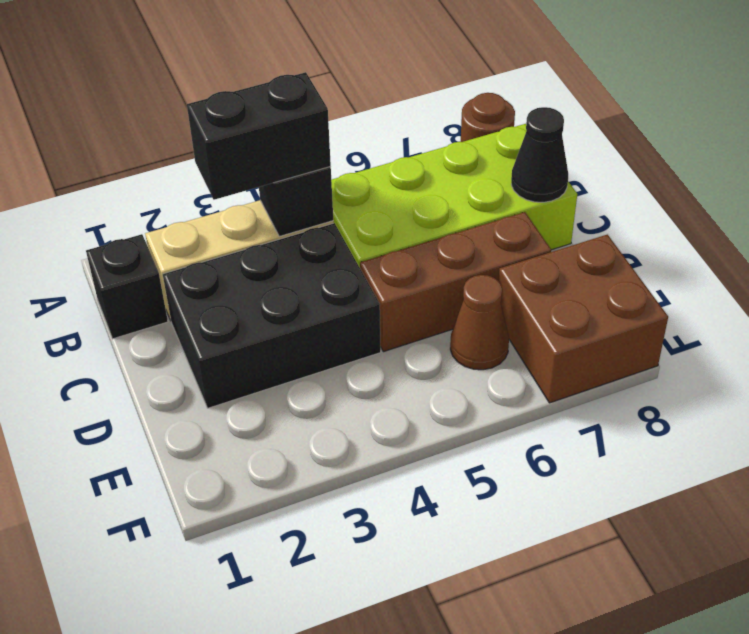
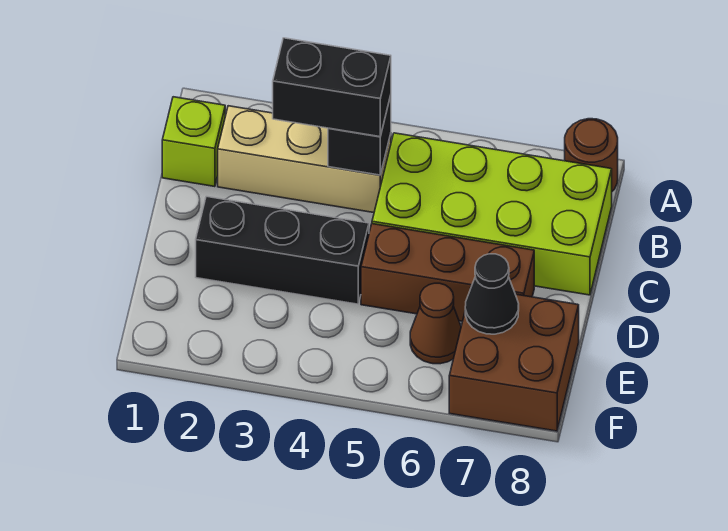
black 1x1 brick [86,234,168,339] -> lime 1x1 brick [162,97,225,187]
black 2x3 brick [163,223,381,408] -> black 1x3 brick [196,197,369,304]
black 1x1 cone [511,107,568,202] -> black 1x1 cone moved to [465,254,519,334]

